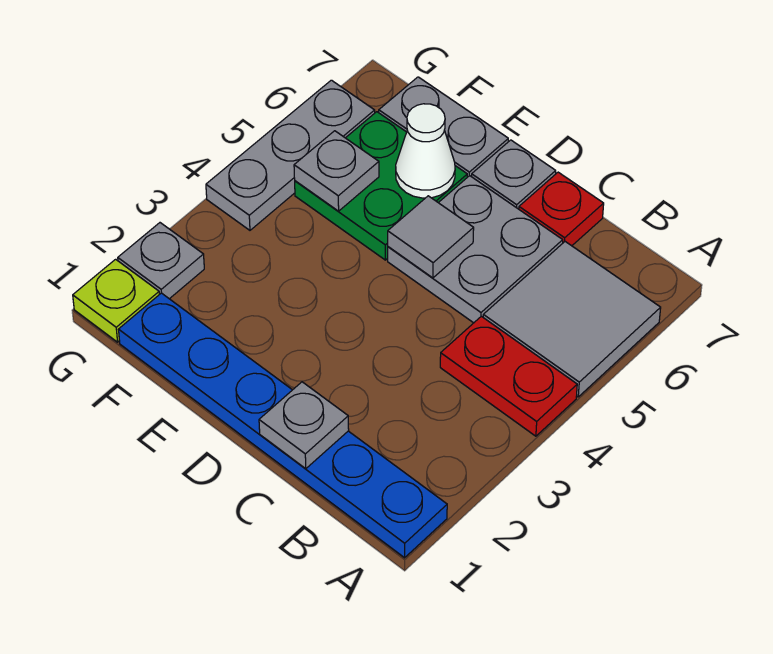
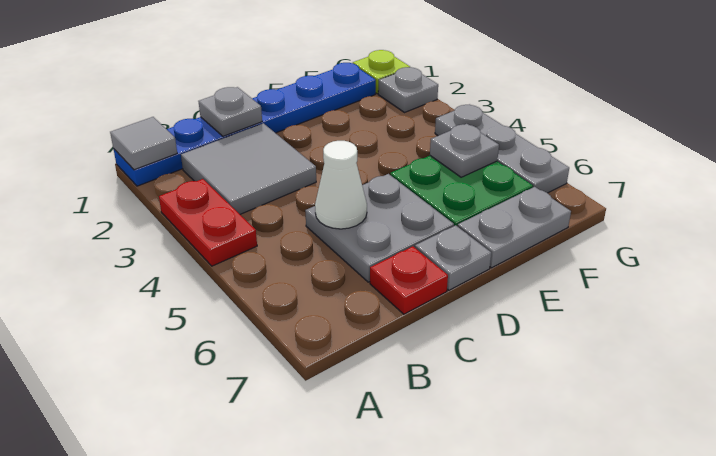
red 1x2 plate [440,316,577,436] -> red 1x2 plate turned to [159,179,257,266]
grey 2x2 tile [483,242,661,397] -> grey 2x2 tile moved to [181,123,316,214]
grey 1x1 tile [388,196,474,278] -> grey 1x1 tile moved to [110,117,177,170]
white 1x1 cone [396,104,455,198] -> white 1x1 cone moved to [315,141,367,229]

